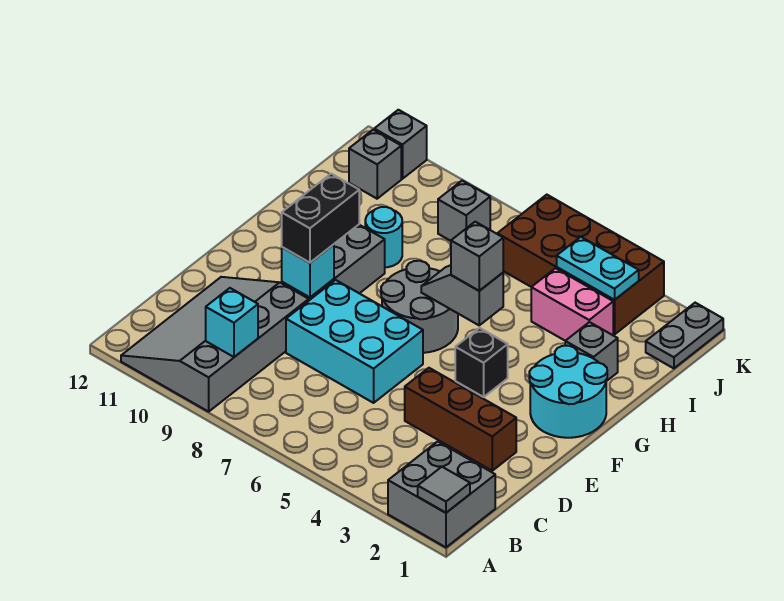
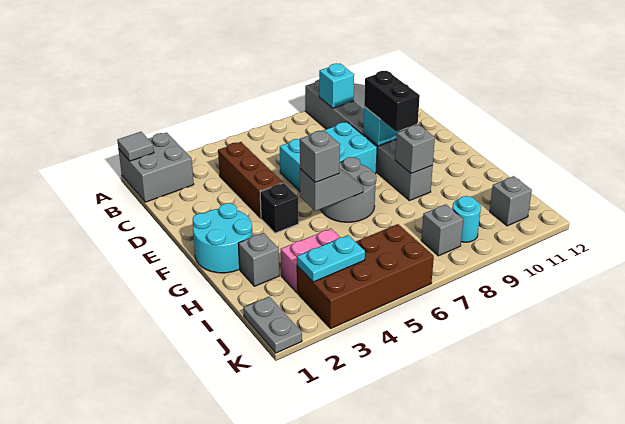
brown 1x3 brick [405,368,516,471] -> brown 1x3 brick turned to [218,142,283,218]
cyan 1x1 round brick [365,207,402,267] -> cyan 1x1 round brick moved to [452,196,481,242]
grey 1x1 brick [374,110,427,179] -> grey 1x1 brick moved to [395,125,435,174]

